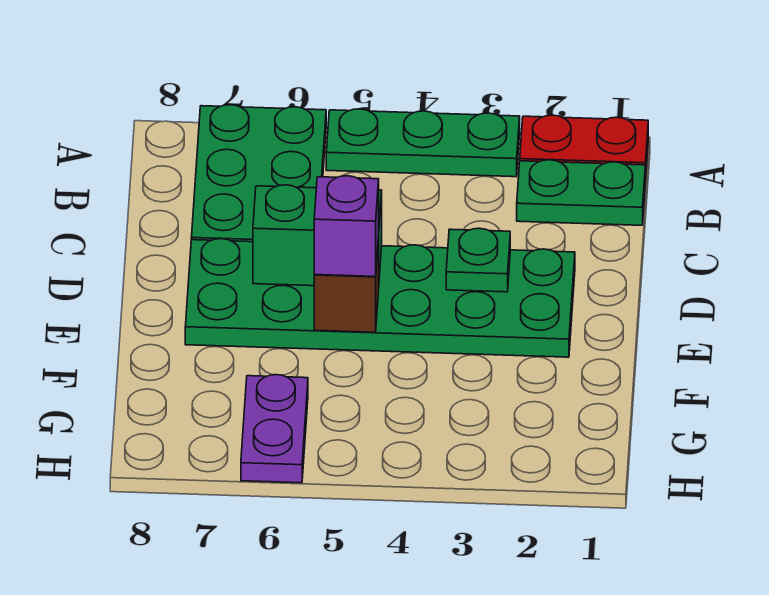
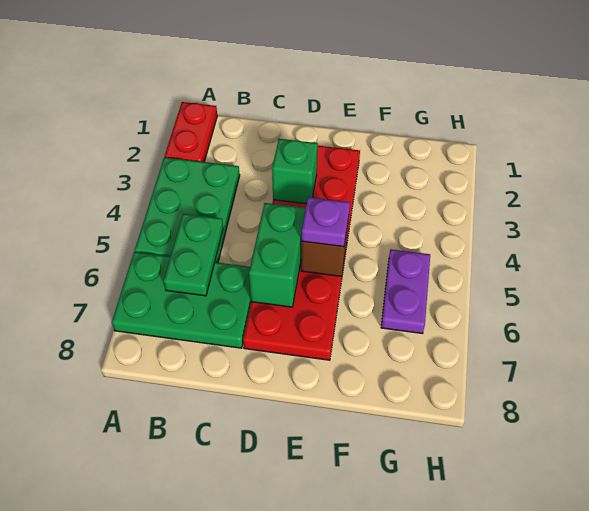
green 1x3 plate [326,109,520,177] -> green 2x3 plate [135,157,240,263]
green 1x2 plate [517,160,645,225] -> green 1x2 plate moved to [164,214,223,296]
green 2x6 plate [185,239,575,357] -> red 2x6 plate [243,146,360,360]
green 1x1 plate [446,228,510,292] -> green 1x1 brick [272,139,318,204]
purple 1x1 brick [314,176,379,277] -> purple 1x1 plate [301,197,350,247]
purple 1x2 plate [241,375,308,483] -> purple 1x2 plate turned to [381,249,430,334]

